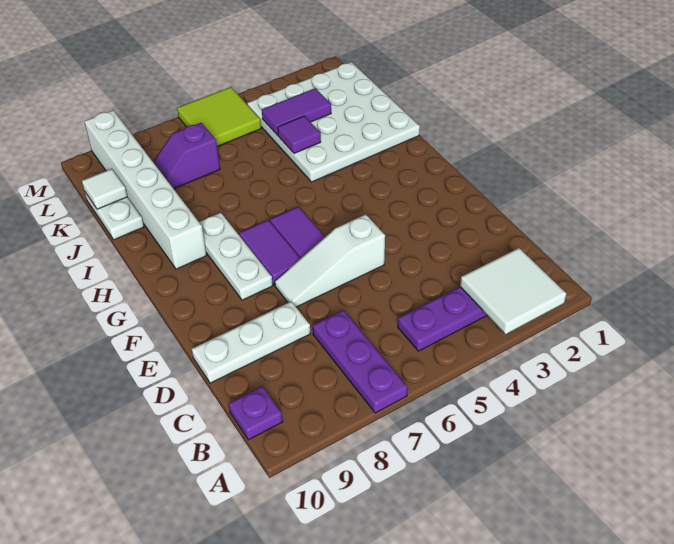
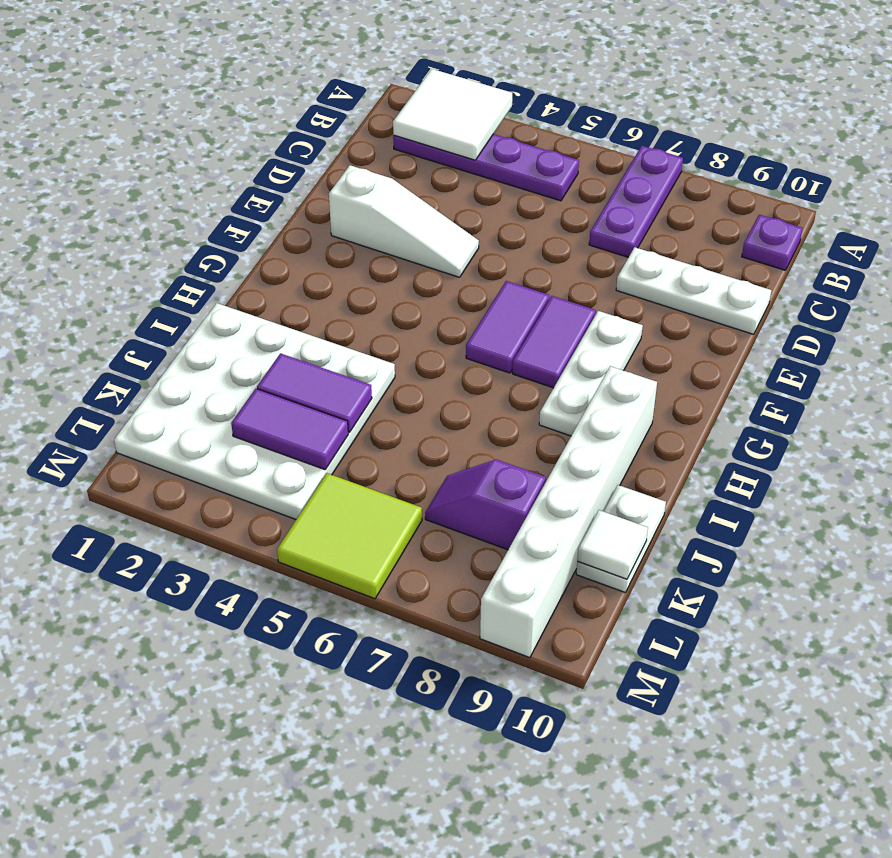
white 1x3 slope [275,214,385,307] -> white 1x3 slope moved to [329,165,479,277]
purple 1x1 tile [278,116,321,153] -> purple 1x2 tile [257,353,372,433]
purple 1x2 slope [153,123,220,189] -> purple 1x2 slope turned to [425,459,546,550]

